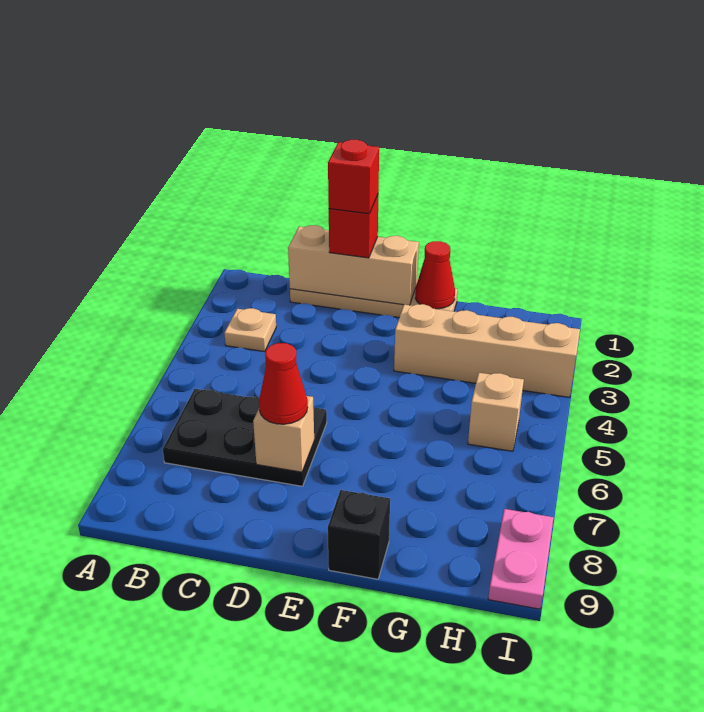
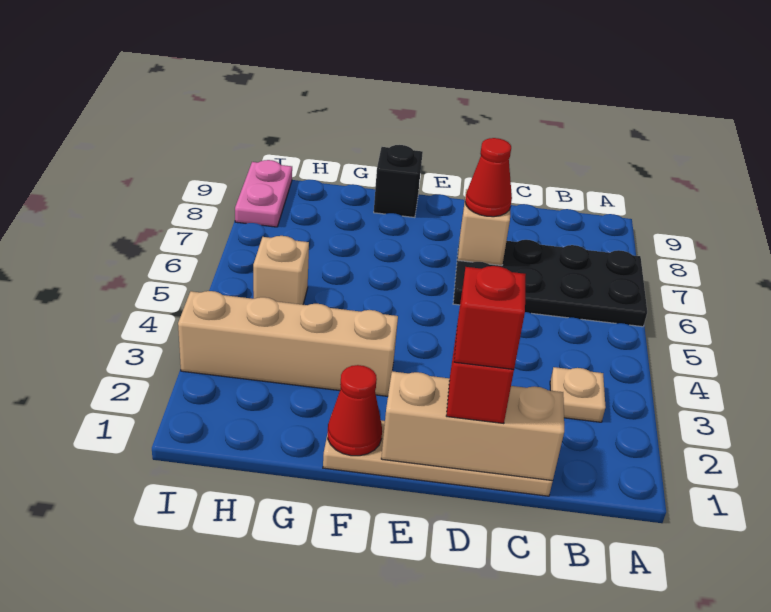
black 2x3 plate [163,389,327,486] -> black 2x4 plate [453,239,647,327]

